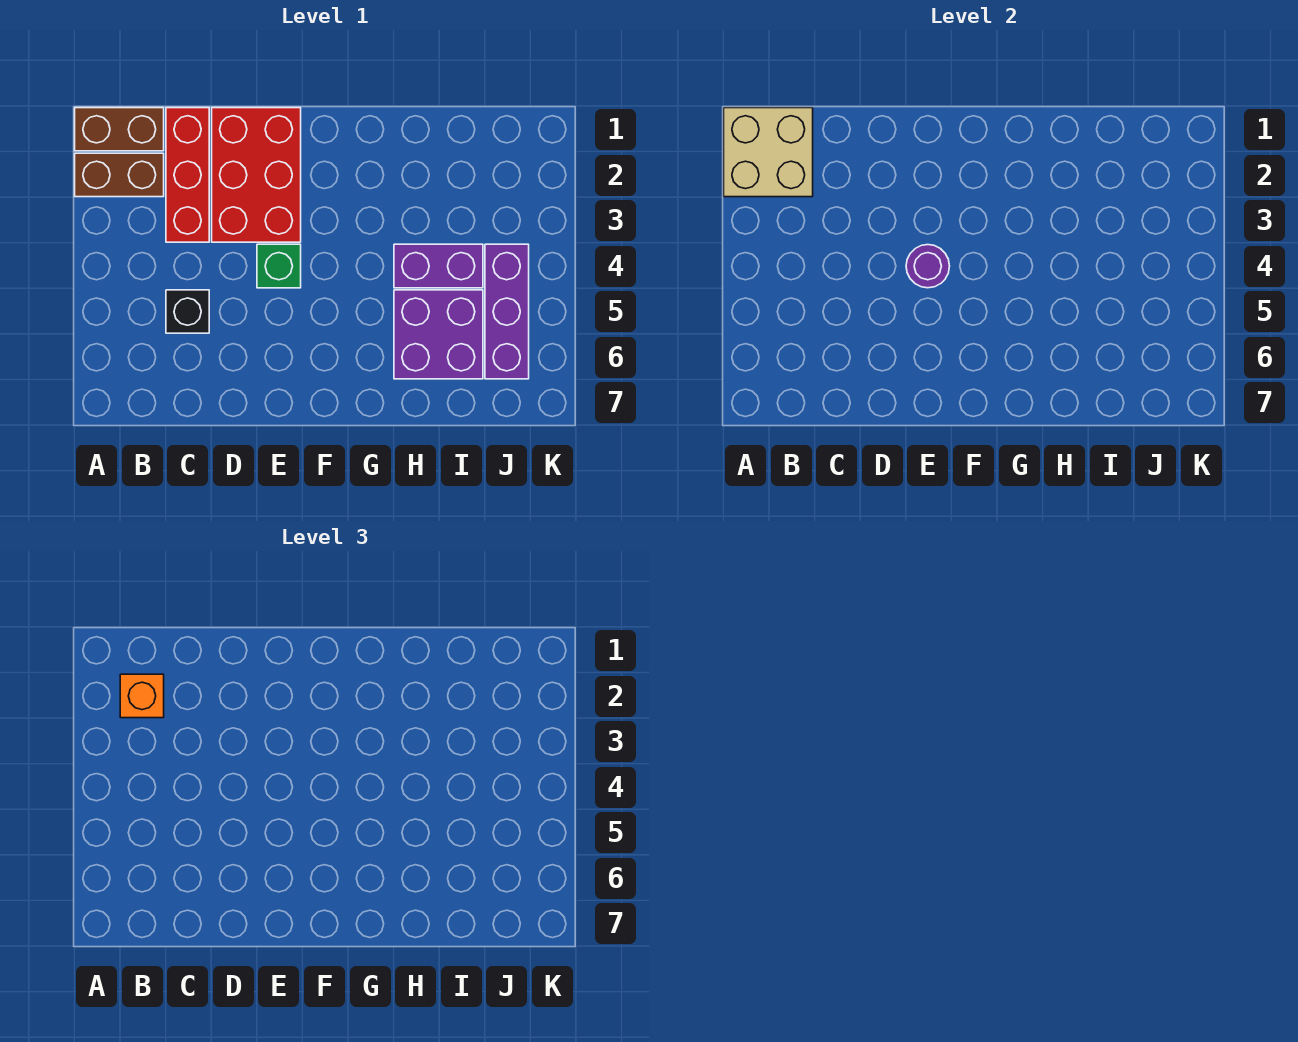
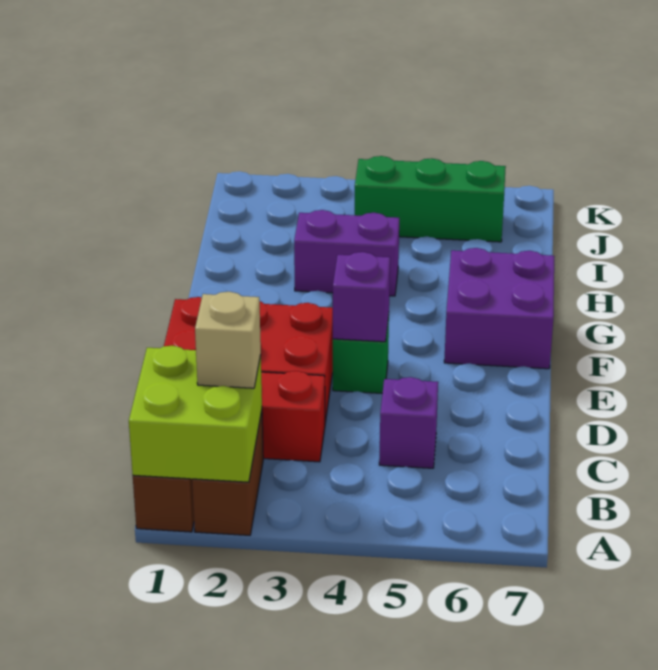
tan 2x2 brick [724,108,813,197] -> lime 2x2 brick [129,346,262,482]
orange 1x1 brick [120,674,164,718] -> tan 1x1 brick [195,292,261,388]
black 1x1 brick [166,290,209,333] -> purple 1x1 brick [379,377,438,468]
purple 1x1 round brick [906,245,950,288] -> purple 1x1 brick [332,252,390,342]
purple 1x2 brick [394,244,483,288] -> purple 1x2 brick turned to [294,210,399,296]
purple 2x2 brick [394,290,483,379] -> purple 2x2 brick moved to [444,248,554,369]
purple 1x3 brick [485,244,529,379] -> green 1x3 brick [355,156,506,242]

